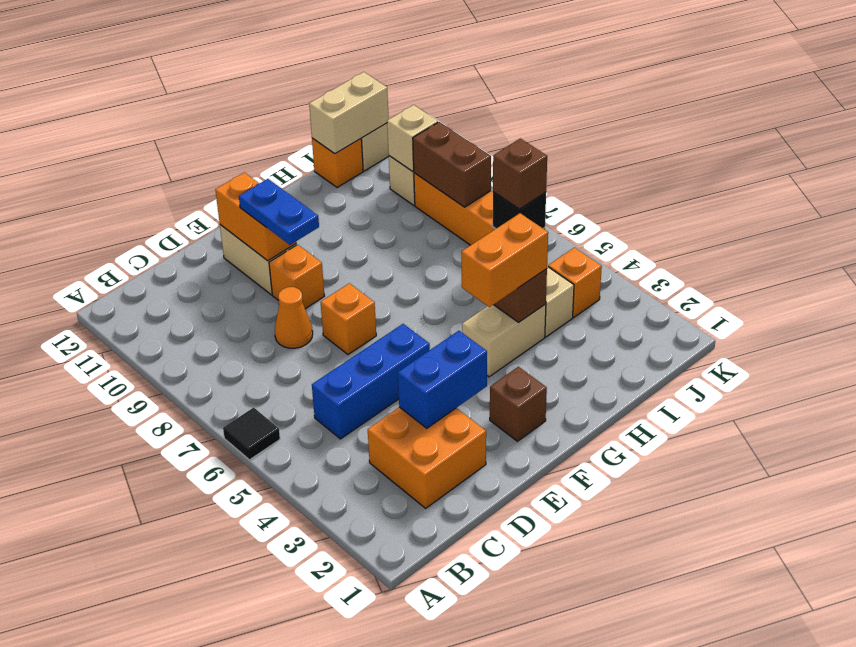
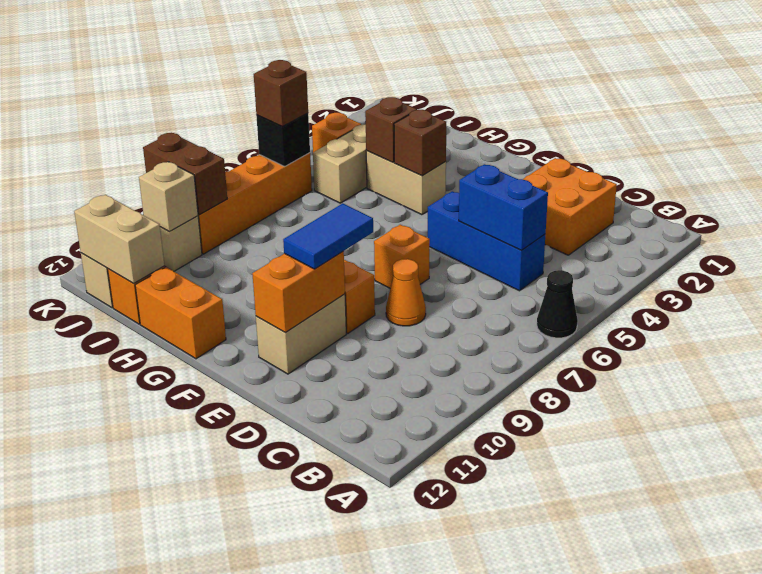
black 1x1 tile [223,408,280,460] -> black 1x1 cone [537,270,578,338]
blue 1x2 brick [398,331,487,428] -> blue 1x2 brick moved to [459,164,548,250]
blue 1x2 plate [239,179,319,245] -> blue 1x2 tile [283,203,373,269]
brown 1x1 brick [490,367,547,441] -> brown 1x1 brick moved to [394,110,446,176]
orange 1x2 brick [462,213,548,307] -> orange 1x2 brick moved to [135,267,226,359]
brown 1x2 brick [413,122,491,207] -> brown 1x2 brick turned to [143,133,227,214]

